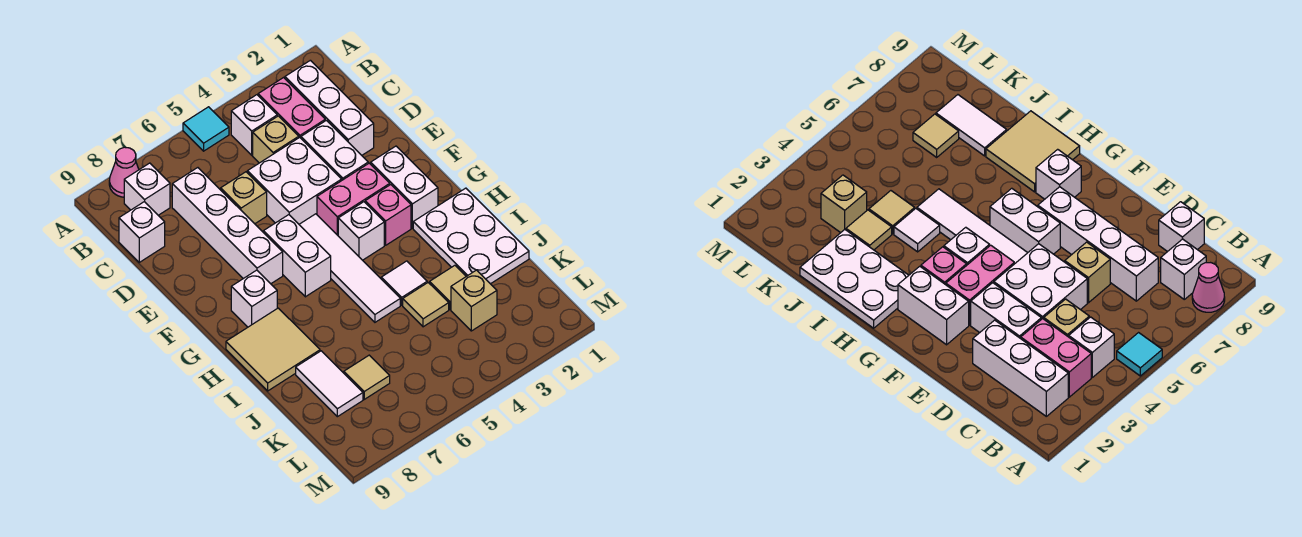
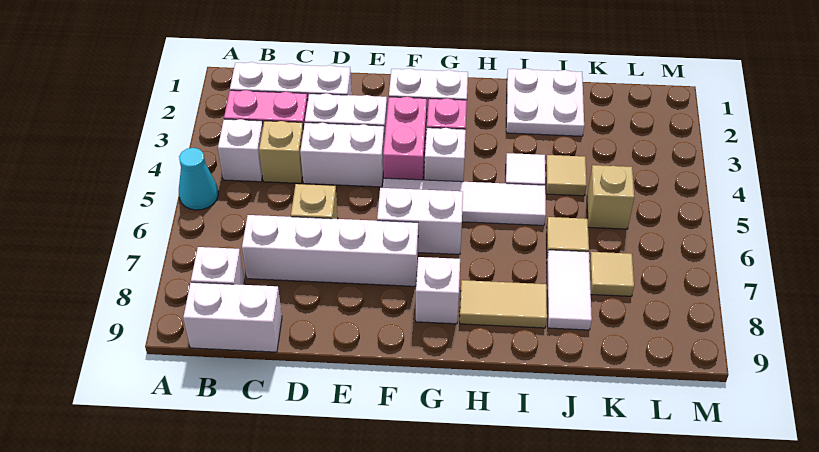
cyan 1x1 tile [183,107,229,151] -> cyan 1x1 cone [179,148,218,210]
pink 1x1 cone [109,147,139,197] -> none
white 1x1 brick [119,202,165,262] -> white 1x2 brick [183,282,282,352]
white 2x2 brick [247,137,342,224] -> white 1x2 brick [300,123,384,187]
white 2x3 plate [413,188,529,284] -> white 2x2 plate [506,68,584,136]
tan 2x2 tile [226,308,320,391] -> tan 1x2 tile [460,280,547,328]
tan 1x1 tile [430,265,466,309] -> tan 1x1 tile moved to [546,217,589,255]
white 1x2 tile [296,351,363,417] -> white 1x2 tile turned to [547,250,592,330]
tan 1x1 brick [451,270,497,331] -> tan 1x1 brick moved to [587,165,634,229]

